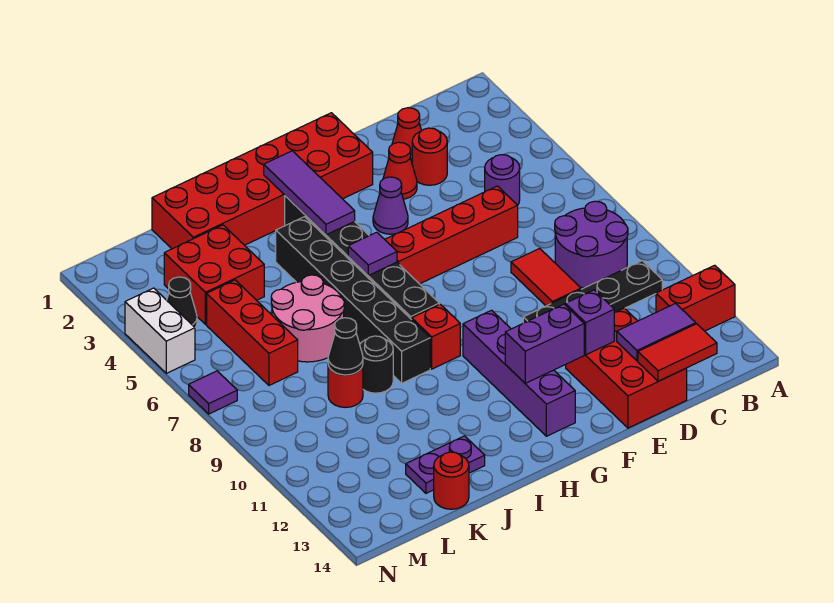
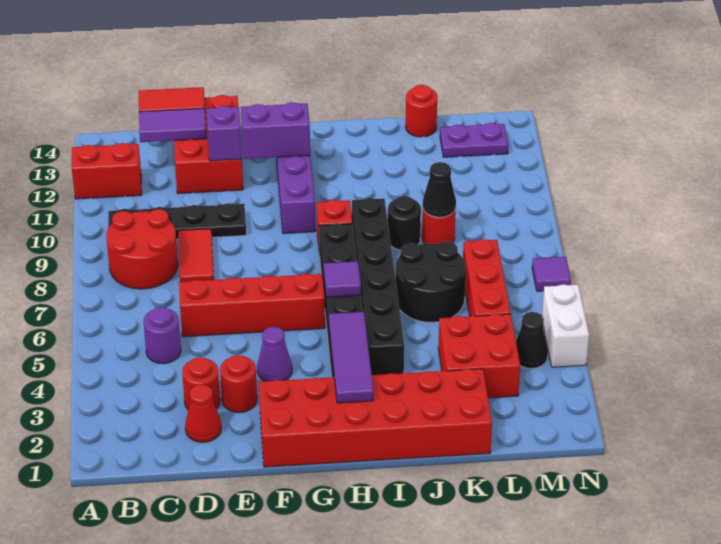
purple 2x2 round brick [555,201,628,288] -> red 2x2 round brick [106,209,178,289]
red 1x1 cone [383,142,417,199] -> red 1x1 round brick [220,355,257,413]
pink 2x2 round brick [271,275,344,362] -> black 2x2 round brick [396,241,466,322]
purple 1x2 plate [406,436,485,493] -> purple 1x2 plate moved to [440,123,508,157]

